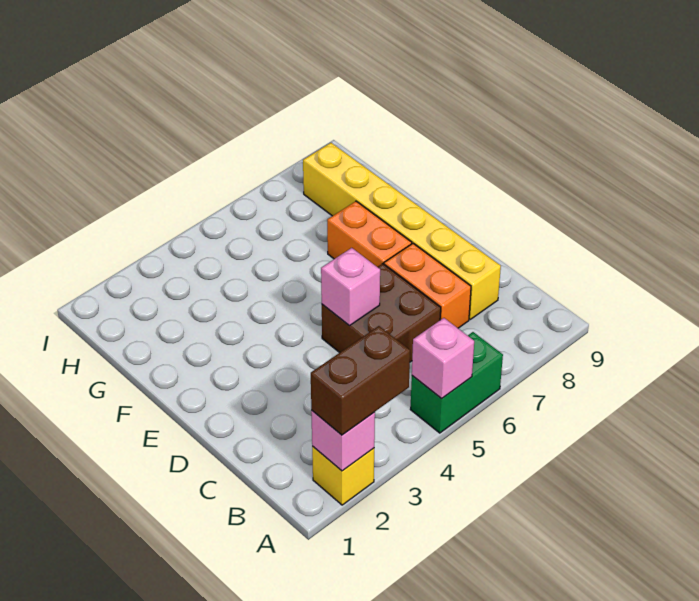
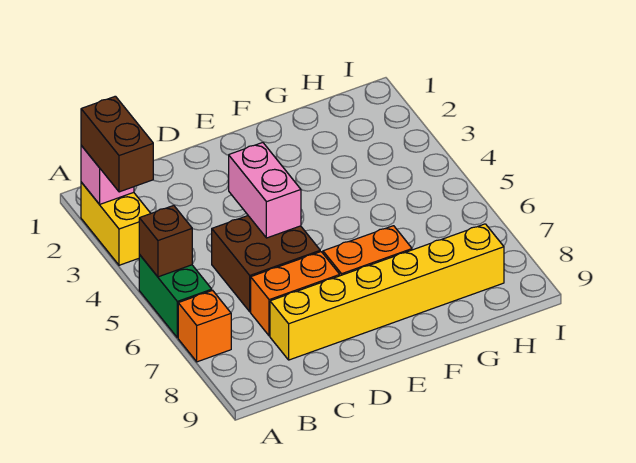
yellow 1x1 brick [312,446,374,505] -> yellow 1x2 brick [81,182,151,265]
pink 1x1 brick [412,318,474,399] -> brown 1x1 brick [139,205,192,277]
none -> orange 1x1 brick [178,290,231,362]
pink 1x1 brick [321,248,380,326] -> pink 1x2 brick [229,143,301,238]

